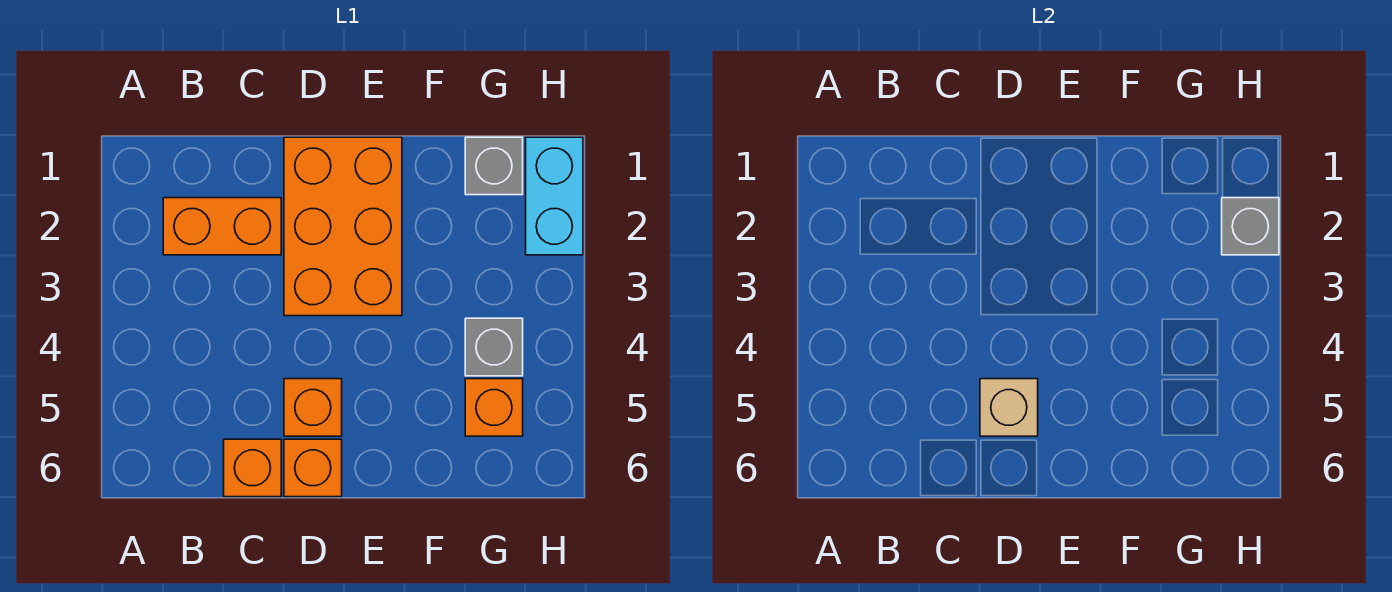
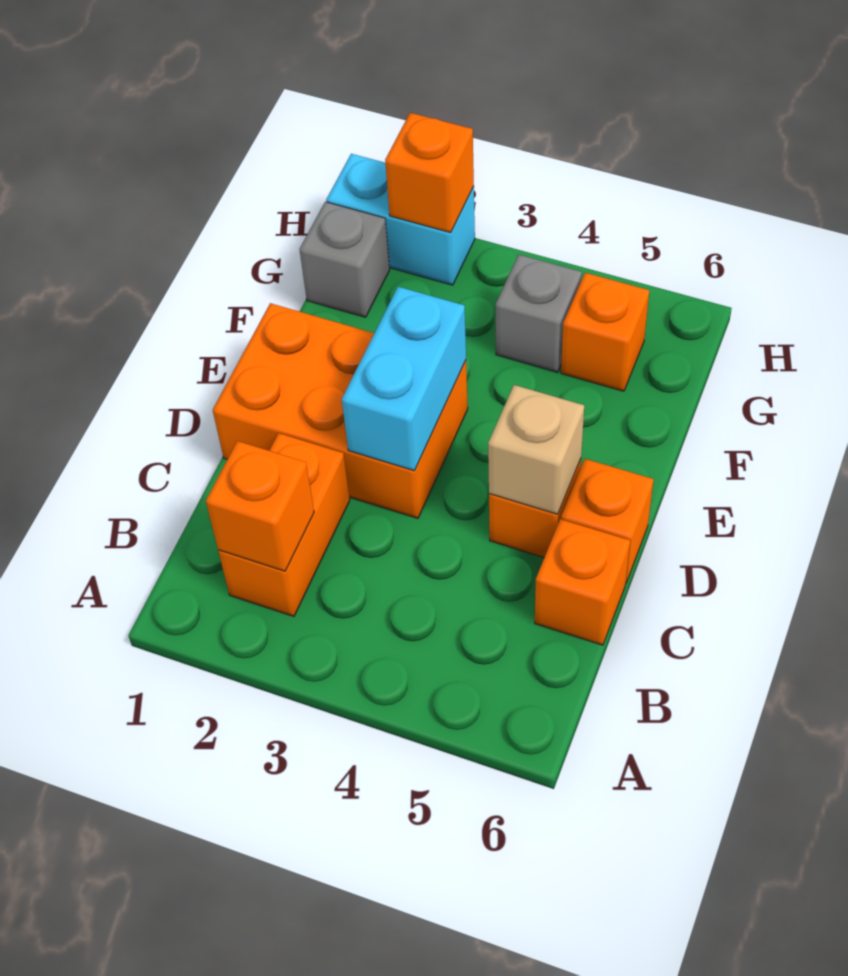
none -> orange 1x1 brick [206,441,314,571]
none -> cyan 1x2 brick [342,287,466,471]
grey 1x1 brick [1222,198,1279,255] -> orange 1x1 brick [385,113,474,233]

